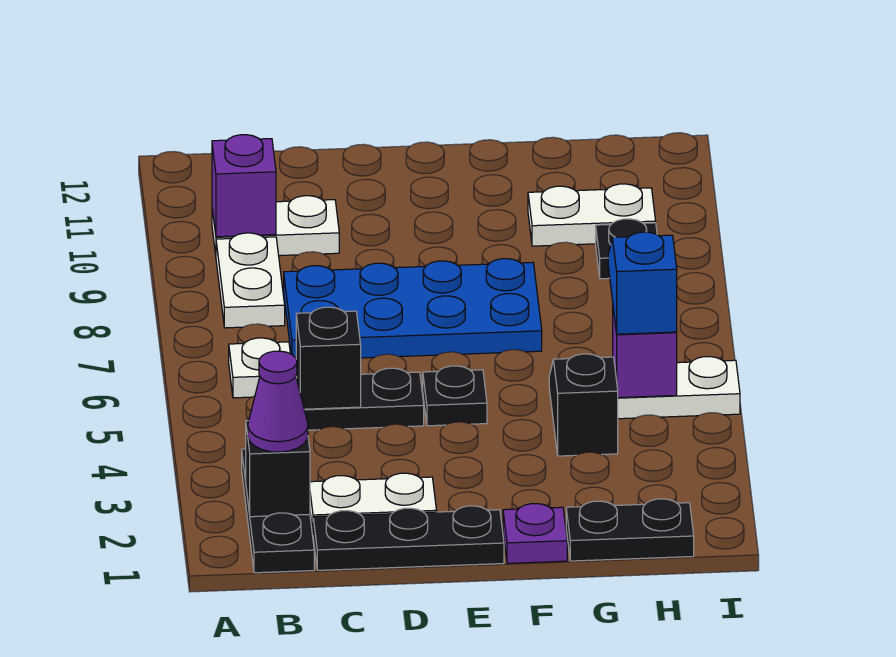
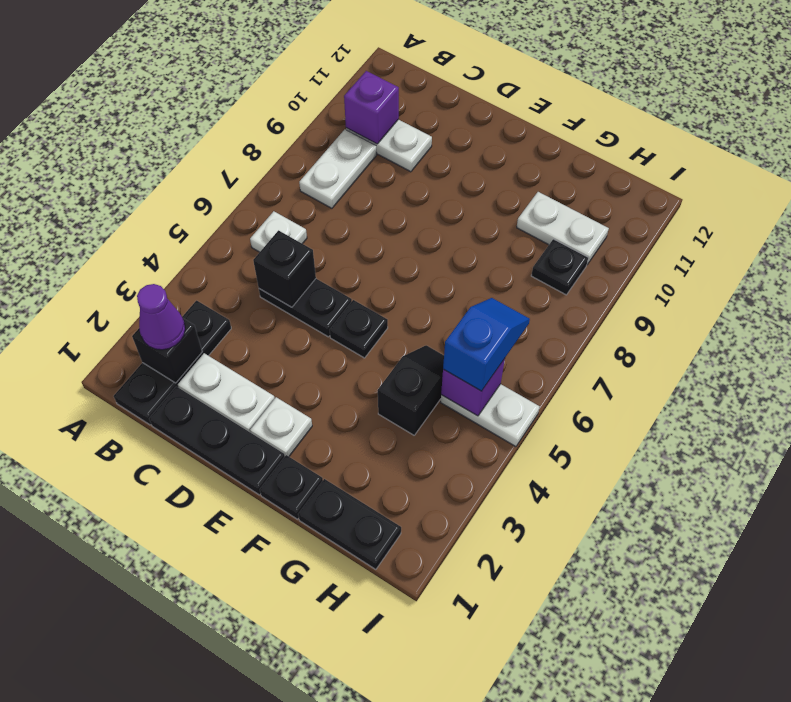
blue 2x4 plate [284,259,542,358] -> none
none -> white 1x1 plate [250,397,312,456]
purple 1x1 plate [503,504,567,563] -> black 1x1 plate [260,455,323,519]

